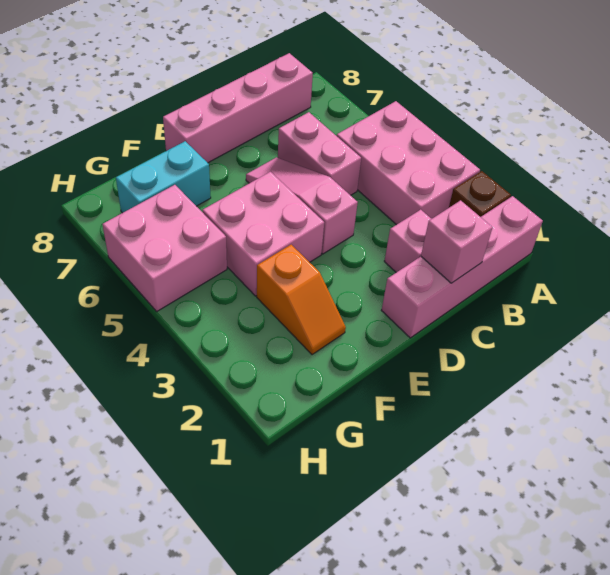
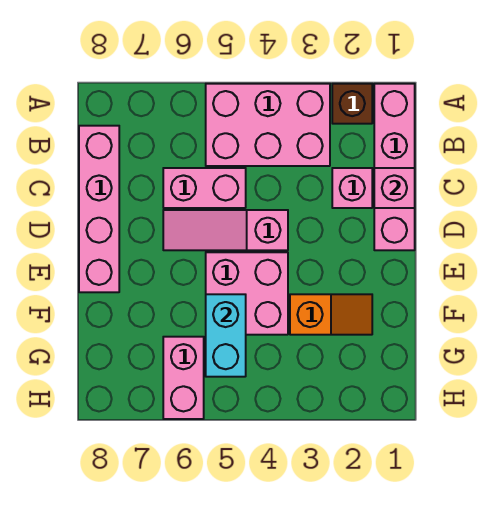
cyan 1x2 brick [116,141,211,213] -> cyan 1x2 brick moved to [206,294,246,377]
pink 2x2 brick [102,185,227,311] -> pink 1x2 brick [163,337,204,419]

